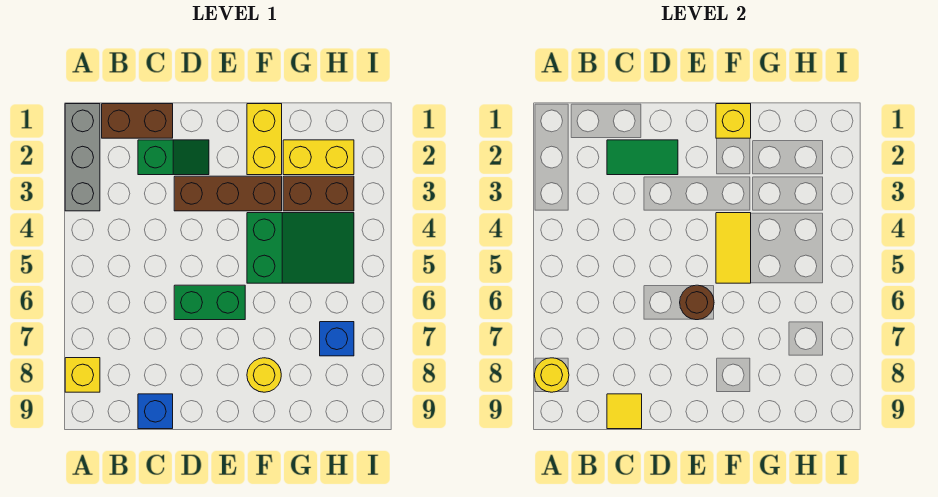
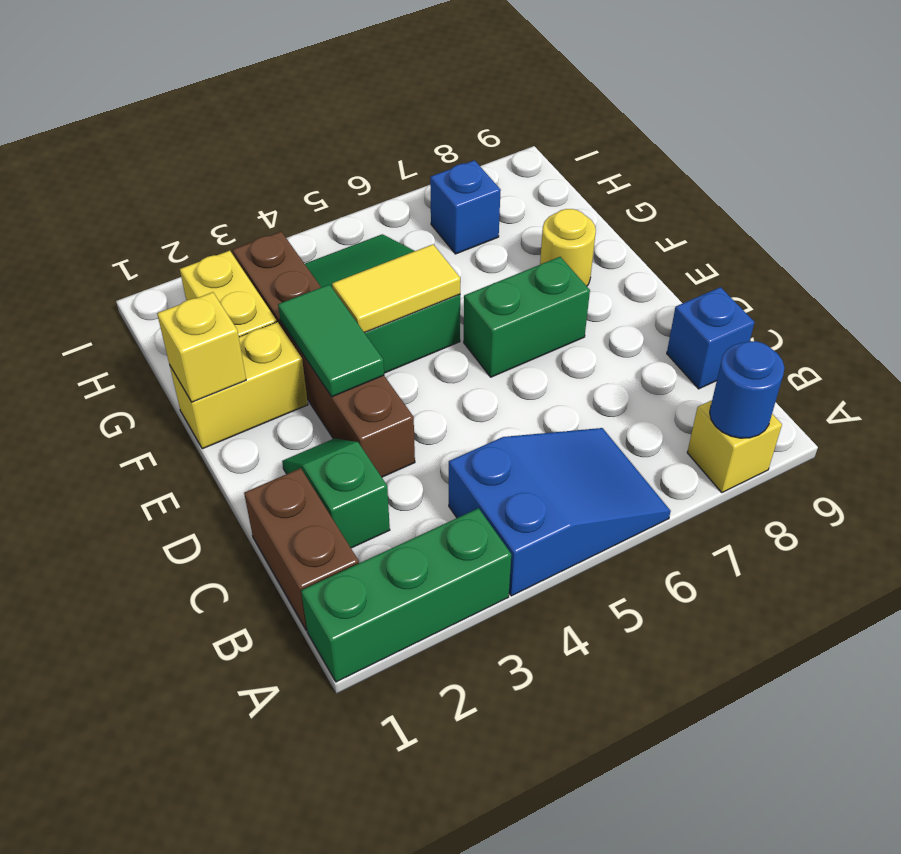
grey 1x3 brick [65,104,100,211] -> green 1x3 brick [301,508,511,682]
none -> blue 2x3 slope [449,428,671,596]
yellow 1x1 round brick [535,358,569,392] -> blue 1x1 round brick [710,341,784,438]
green 1x2 tile [607,140,678,175] -> green 1x2 tile moved to [278,285,384,397]
yellow 1x1 tile [607,394,642,429] -> none
green 1x2 brick [174,285,245,320] -> green 1x2 brick turned to [464,257,590,377]
brown 1x1 round brick [680,285,714,320] -> none

